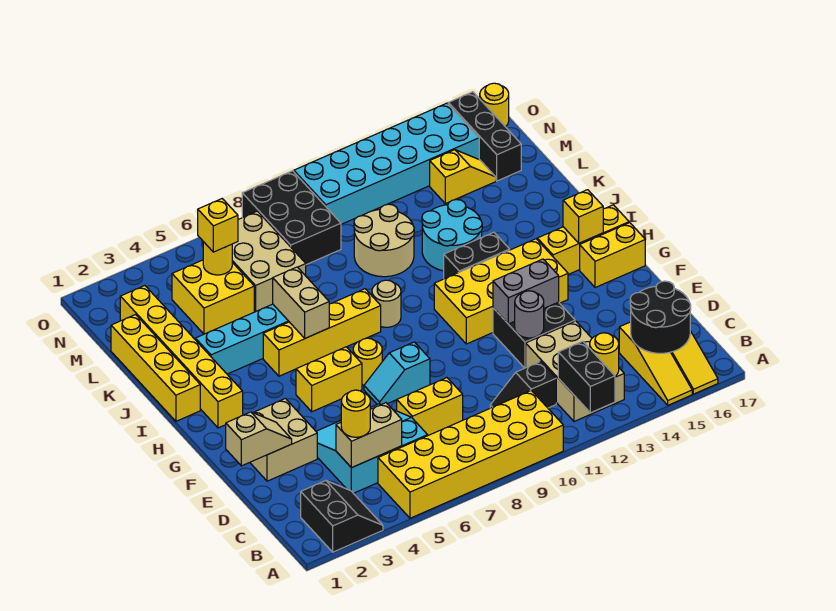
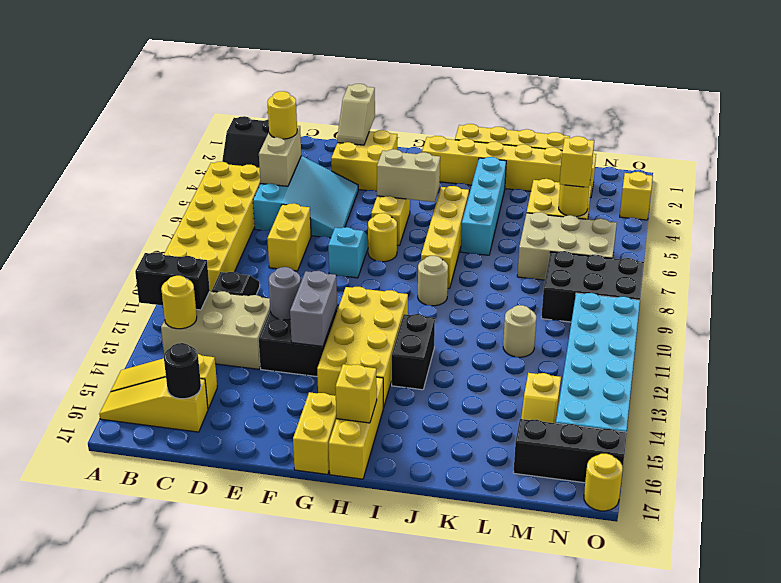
black 2x2 round brick [630,281,691,353] -> black 1x1 round brick [164,343,201,399]
tan 2x2 brick [250,398,317,481] -> yellow 2x2 brick [331,130,397,191]
tan 1x2 brick [273,267,329,338] -> tan 1x2 brick moved to [377,149,440,202]
cyan 2x2 round brick [422,200,482,271] -> none
tan 2x2 round brick [354,204,414,277] -> tan 1x1 round brick [503,305,536,357]
none -> yellow 1x1 brick [620,172,653,220]

